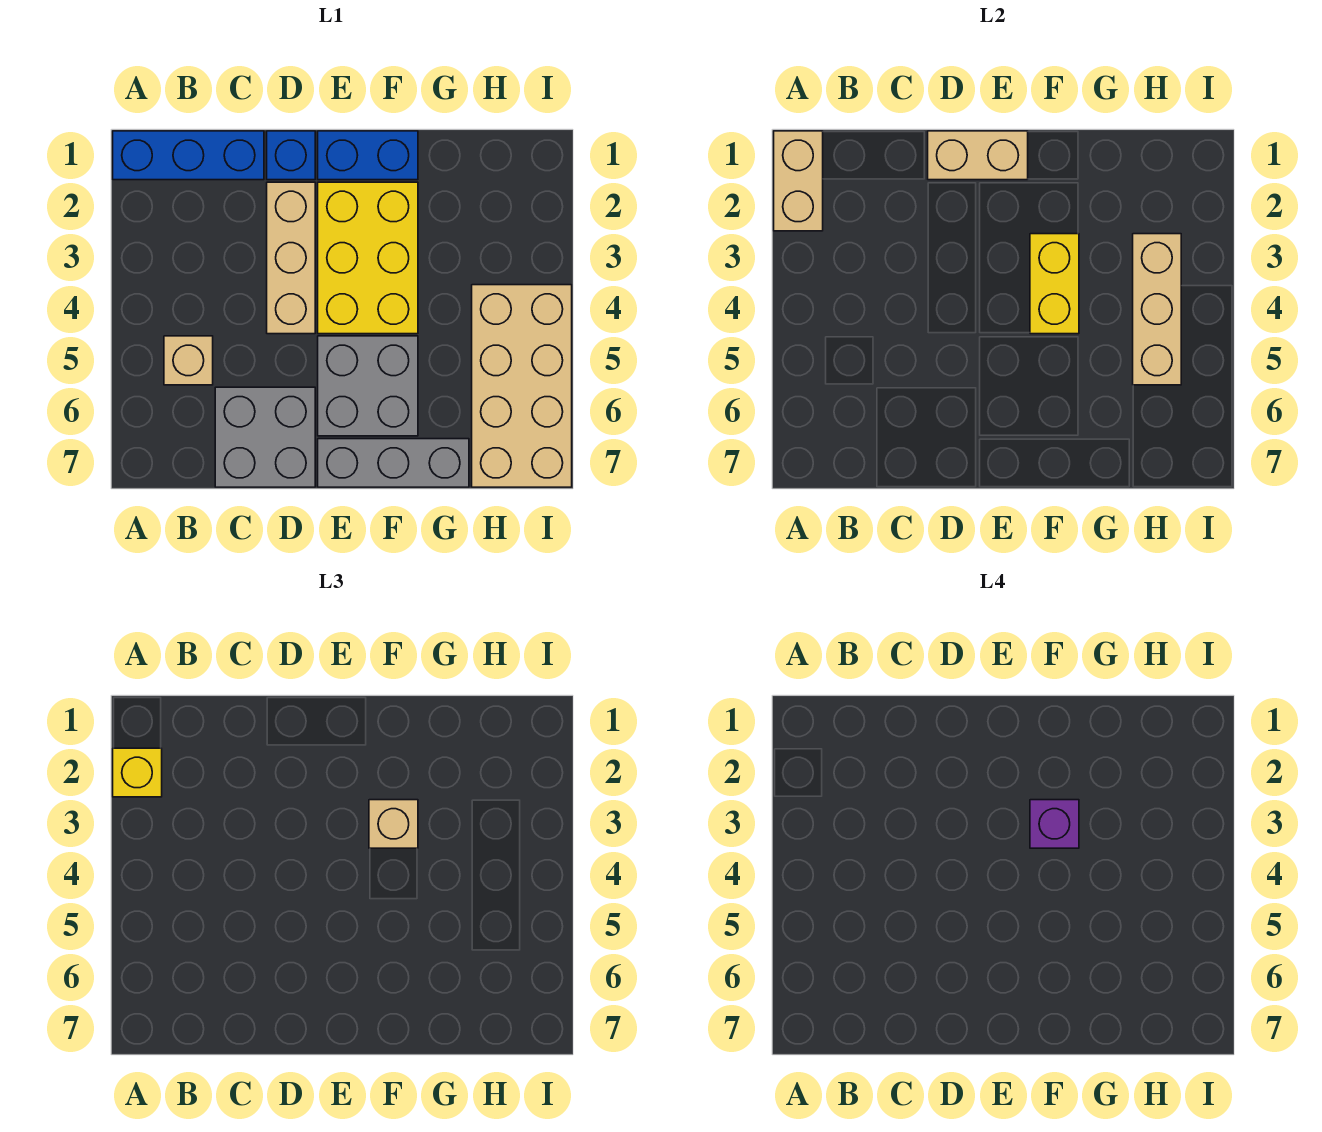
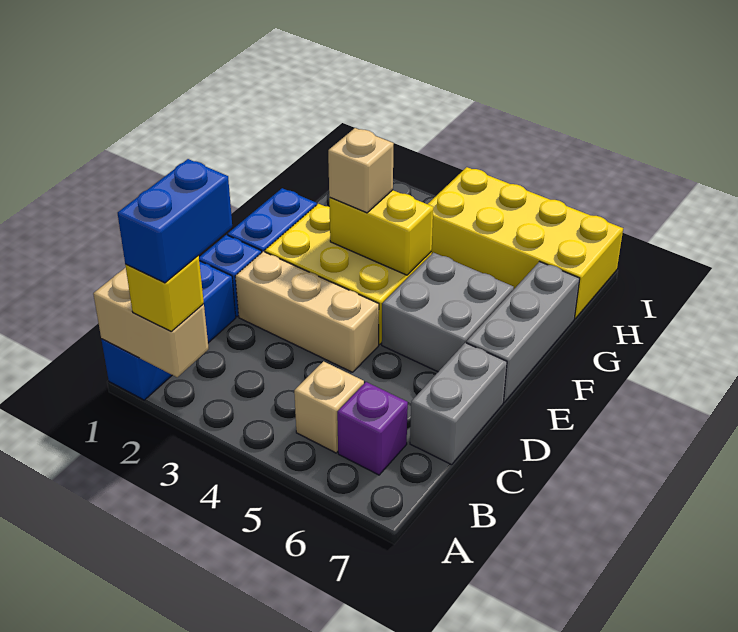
none -> blue 1x2 brick [118,159,232,283]
grey 2x2 brick [215,387,315,487] -> grey 1x2 brick [410,343,507,465]
tan 1x2 brick [928,131,1028,180] -> none
purple 1x1 brick [1030,800,1079,848] -> purple 1x1 brick moved to [337,382,408,475]
tan 1x3 brick [1133,234,1181,385] -> none
tan 2x4 brick [472,285,572,487] -> yellow 2x4 brick [428,167,623,319]

